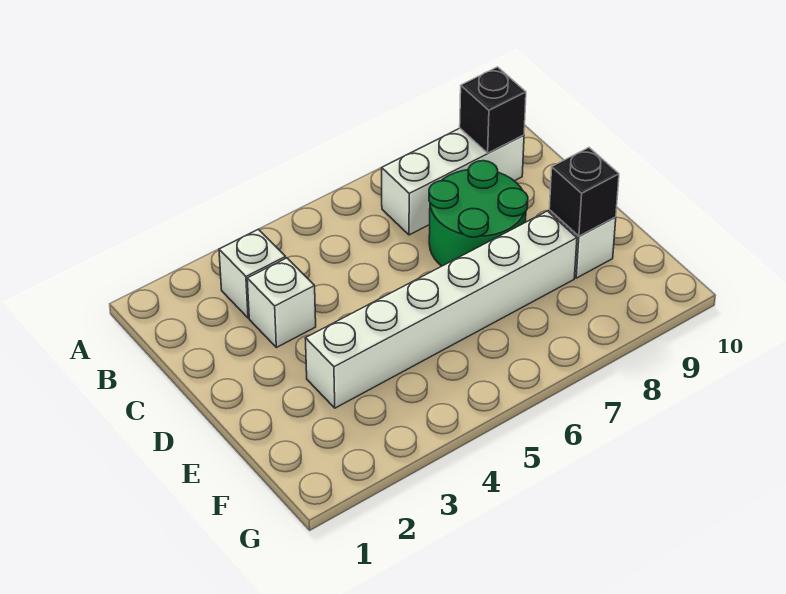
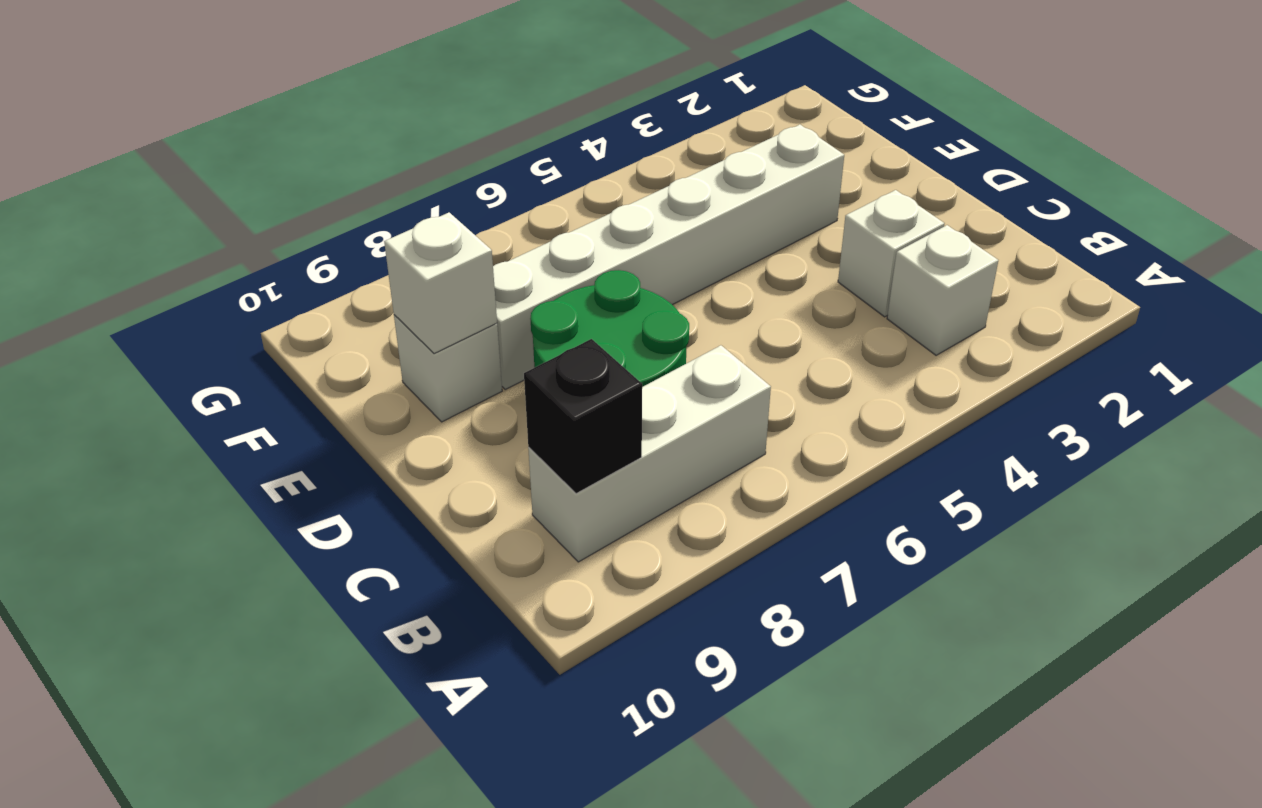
black 1x1 brick [549,148,619,236] -> white 1x1 brick [384,213,497,354]

